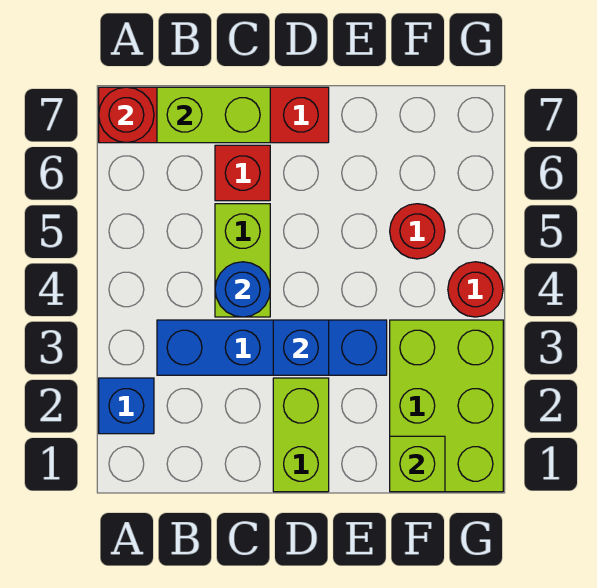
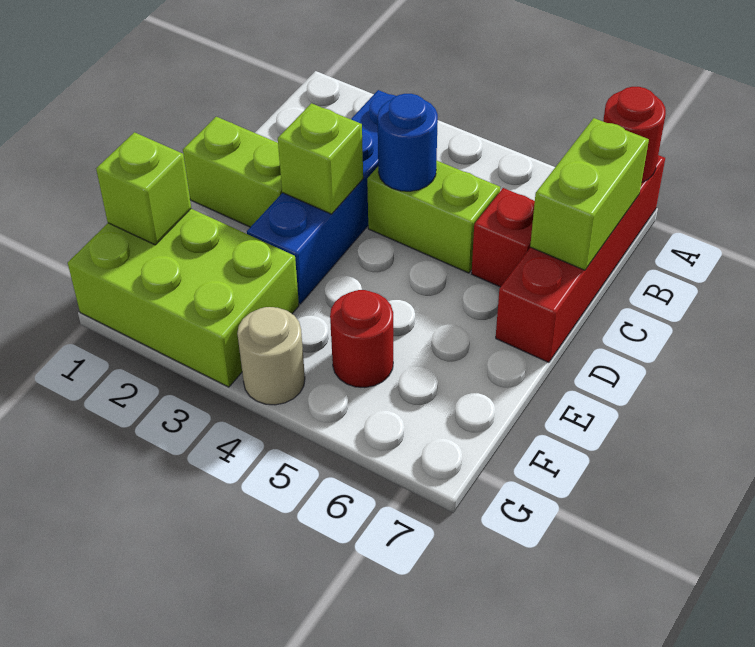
blue 1x1 brick [99,378,154,434] -> none
blue 1x1 brick [273,320,329,375] -> lime 1x1 brick [278,103,363,214]
red 1x1 round brick [448,262,503,317] -> tan 1x1 round brick [237,307,305,405]

